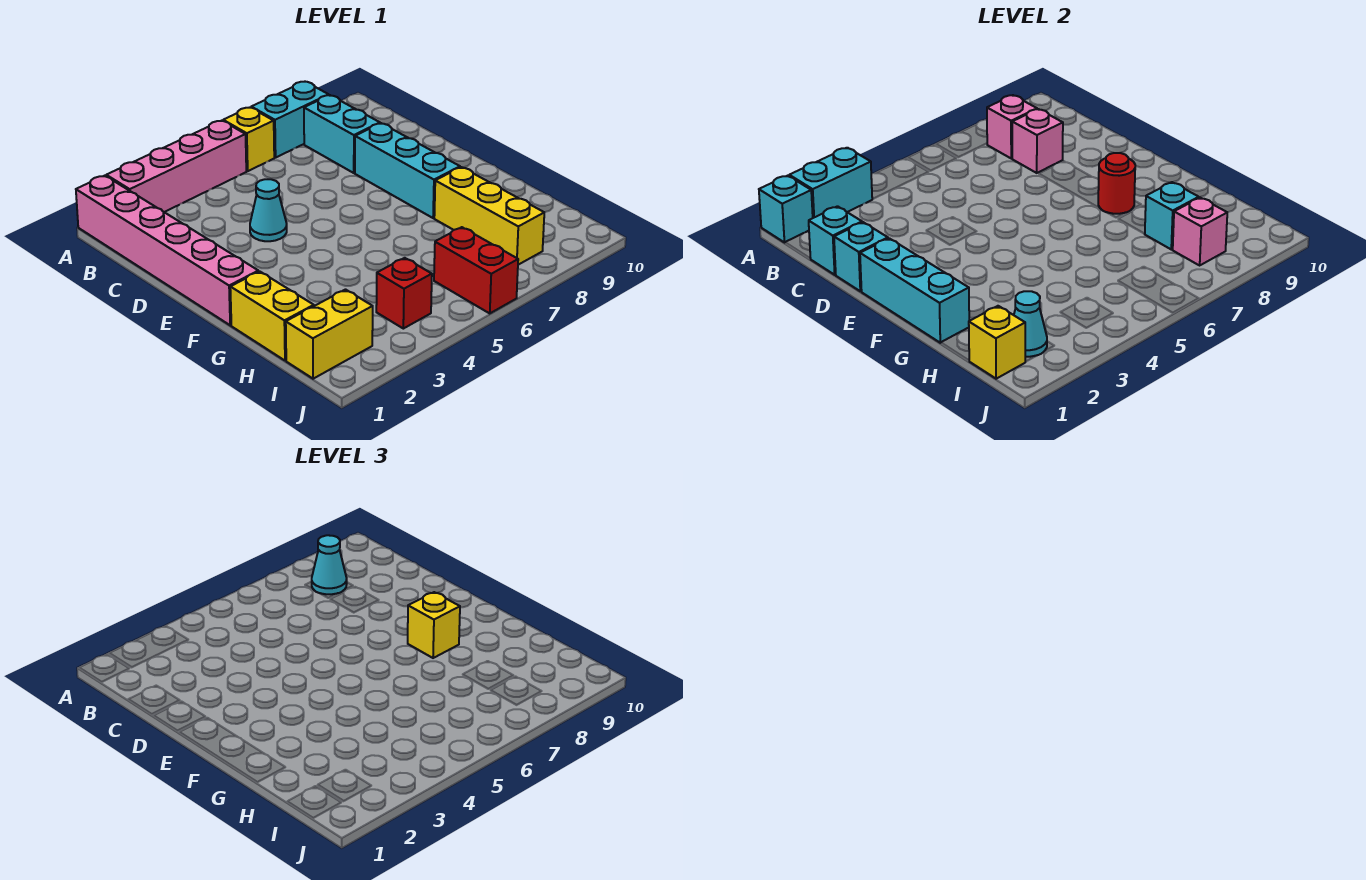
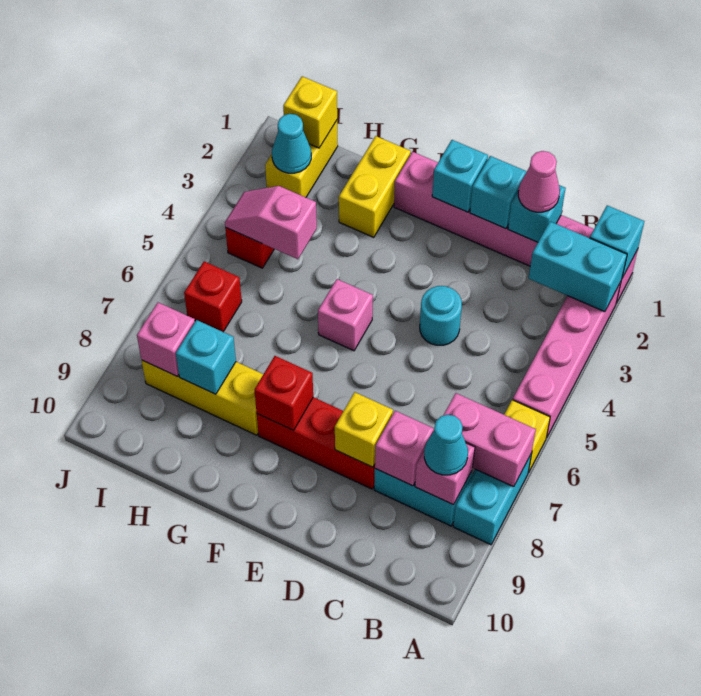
cyan 1x2 brick [789,148,872,218] -> cyan 1x2 brick turned to [529,221,627,312]
none -> pink 1x2 brick [443,393,536,487]
none -> pink 1x1 cone [518,151,560,212]
cyan 1x1 cone [250,179,287,241] -> cyan 1x1 round brick [420,286,462,345]
cyan 1x3 brick [355,123,460,218] -> red 1x3 brick [257,397,375,489]
cyan 1x3 brick [860,238,969,343] -> cyan 1x1 brick [432,140,488,212]
none -> pink 1x1 brick [318,279,373,351]
red 1x1 round brick [1098,153,1135,214] -> red 1x1 brick [255,356,313,430]
yellow 1x1 brick [408,592,460,658] -> yellow 1x1 brick moved to [335,392,393,467]
yellow 1x2 brick [230,271,314,361] -> yellow 1x2 brick turned to [339,136,411,237]
none -> pink 1x2 slope [225,186,317,259]
red 1x2 brick [434,227,518,313] -> red 1x1 brick [184,262,242,332]

